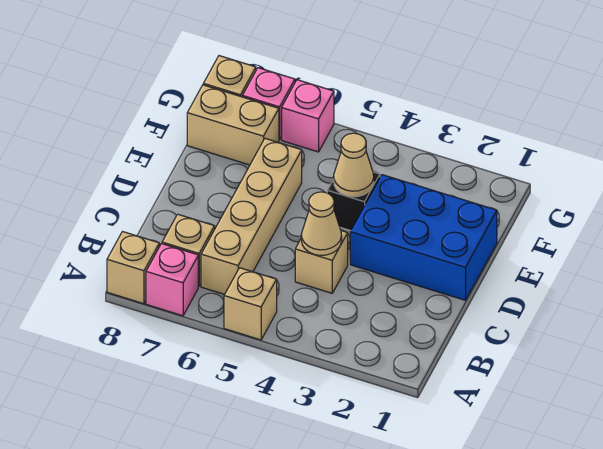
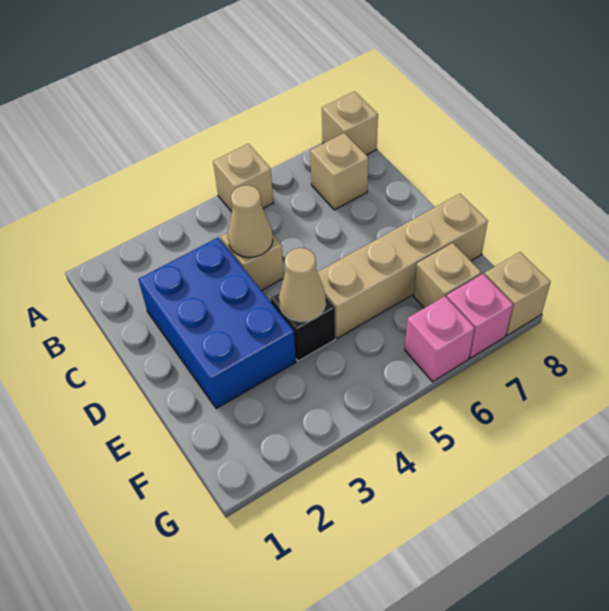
pink 1x1 brick [146,244,198,316] -> none
tan 1x4 brick [201,139,302,294] -> tan 1x4 brick turned to [317,194,488,338]
blue 2x3 brick [350,175,497,300] -> blue 2x3 brick turned to [139,237,296,409]
tan 1x2 brick [187,85,279,165] -> tan 1x1 brick [414,243,481,308]

